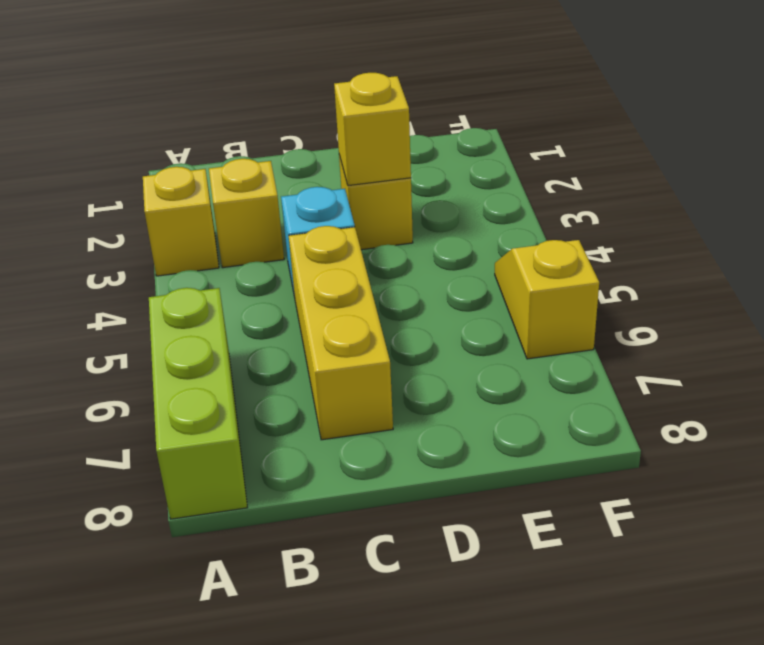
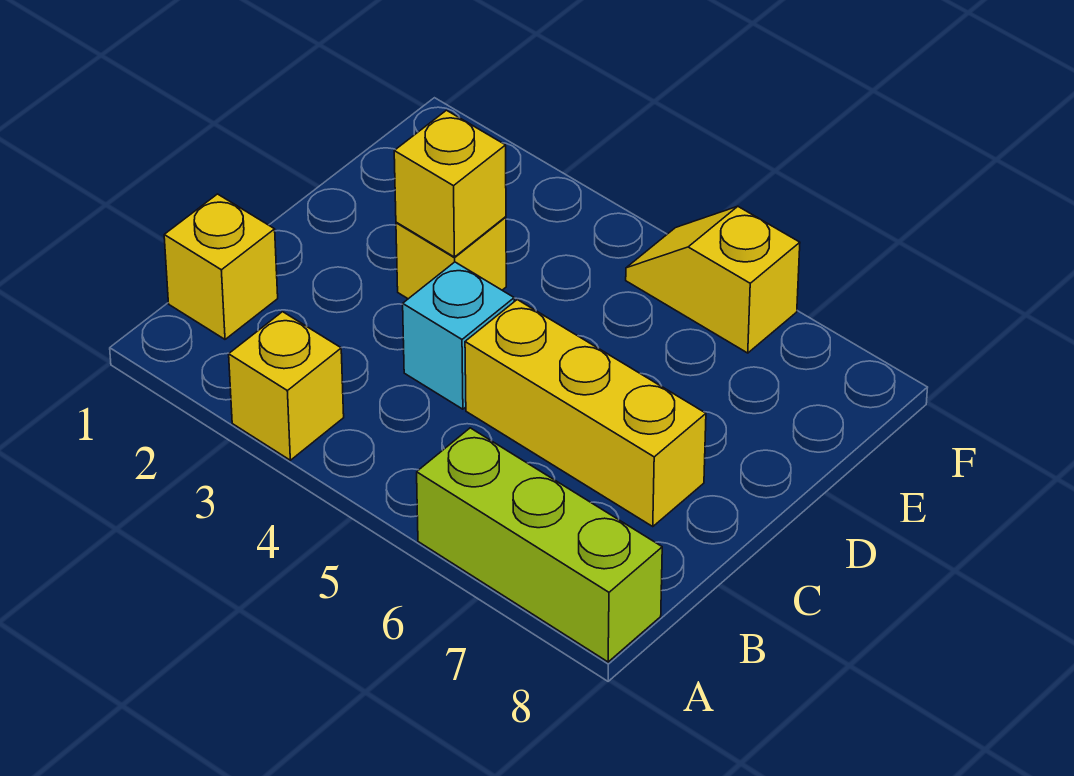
yellow 1x1 brick [209,159,284,268] -> yellow 1x1 brick moved to [164,194,278,339]

